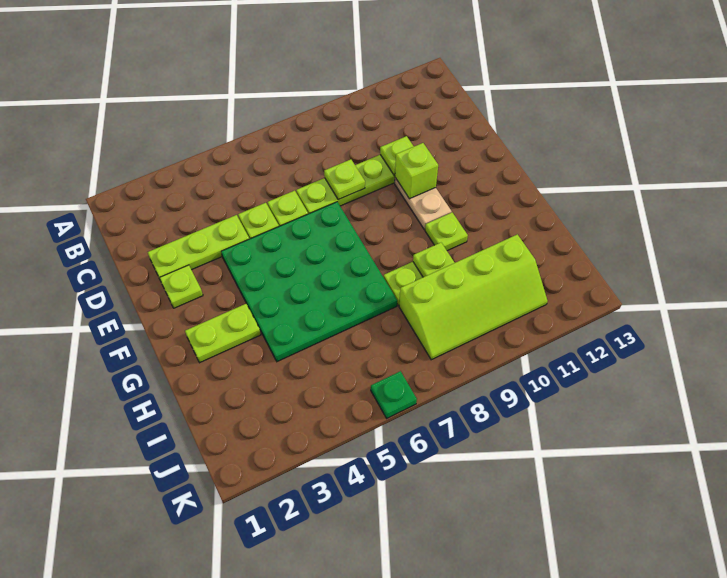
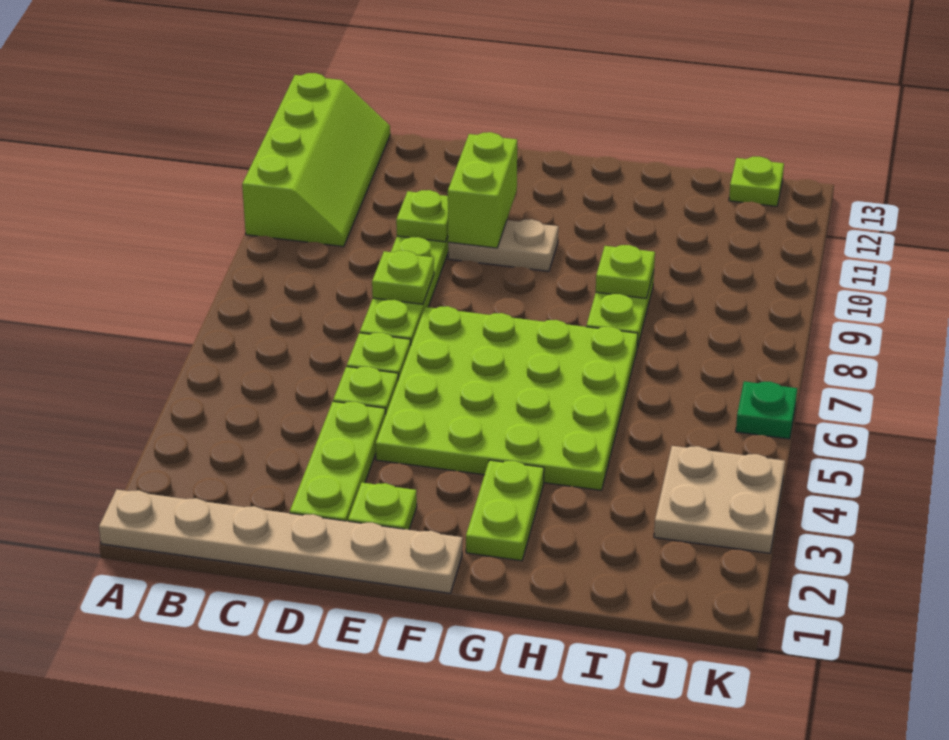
none -> tan 1x6 plate [99,490,462,593]
green 4x4 plate [221,202,397,362] -> lime 4x4 plate [376,306,638,490]
lime 1x1 brick [395,143,438,199] -> lime 1x2 brick [448,132,517,248]
lime 1x1 plate [425,212,468,251] -> lime 1x1 plate moved to [729,157,784,206]
lime 2x4 slope [399,234,548,360] -> lime 2x4 slope moved to [242,73,390,247]
none -> tan 2x2 plate [654,446,785,553]

